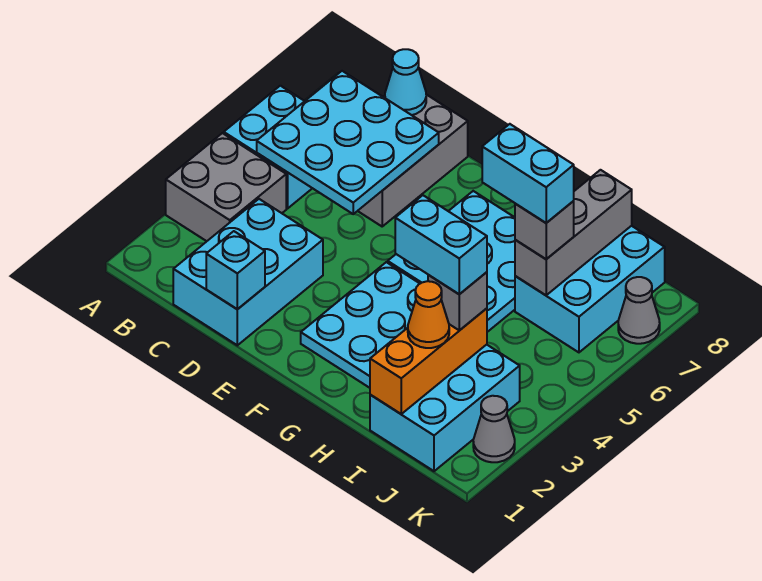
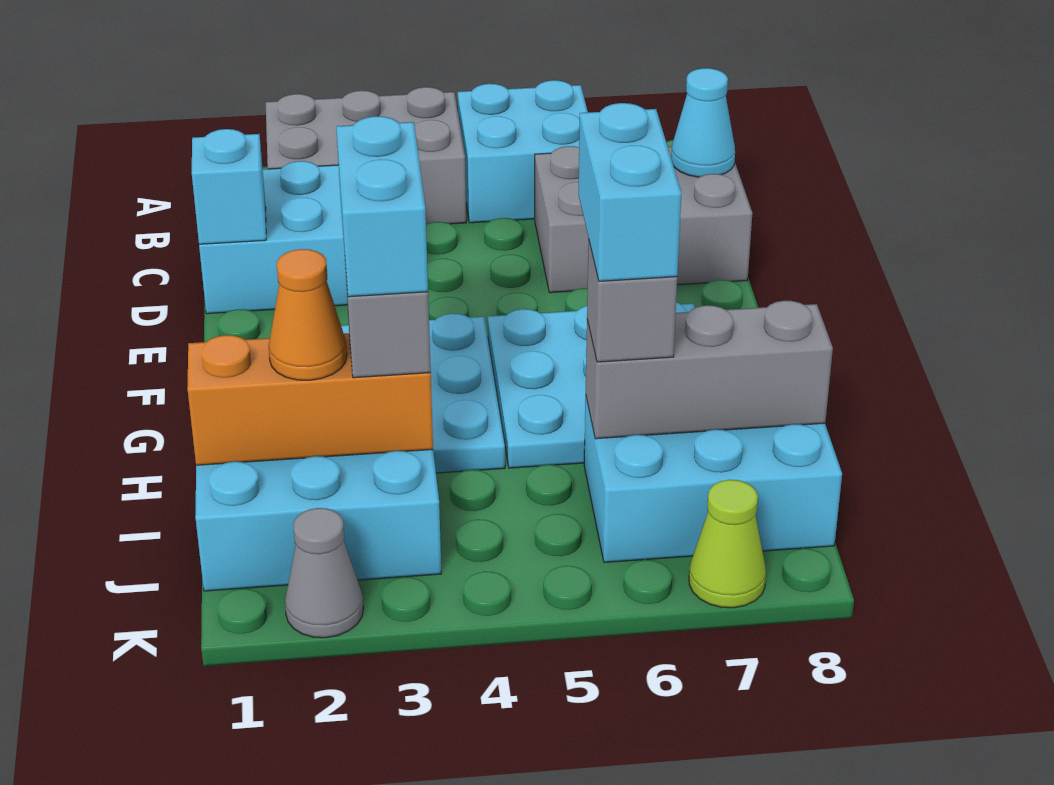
grey 2x2 brick [166,133,286,241] -> grey 2x3 brick [266,87,466,224]
cyan 3x3 plate [257,71,439,214] -> none
grey 1x1 cone [618,277,660,344] -> lime 1x1 cone [689,480,766,608]

